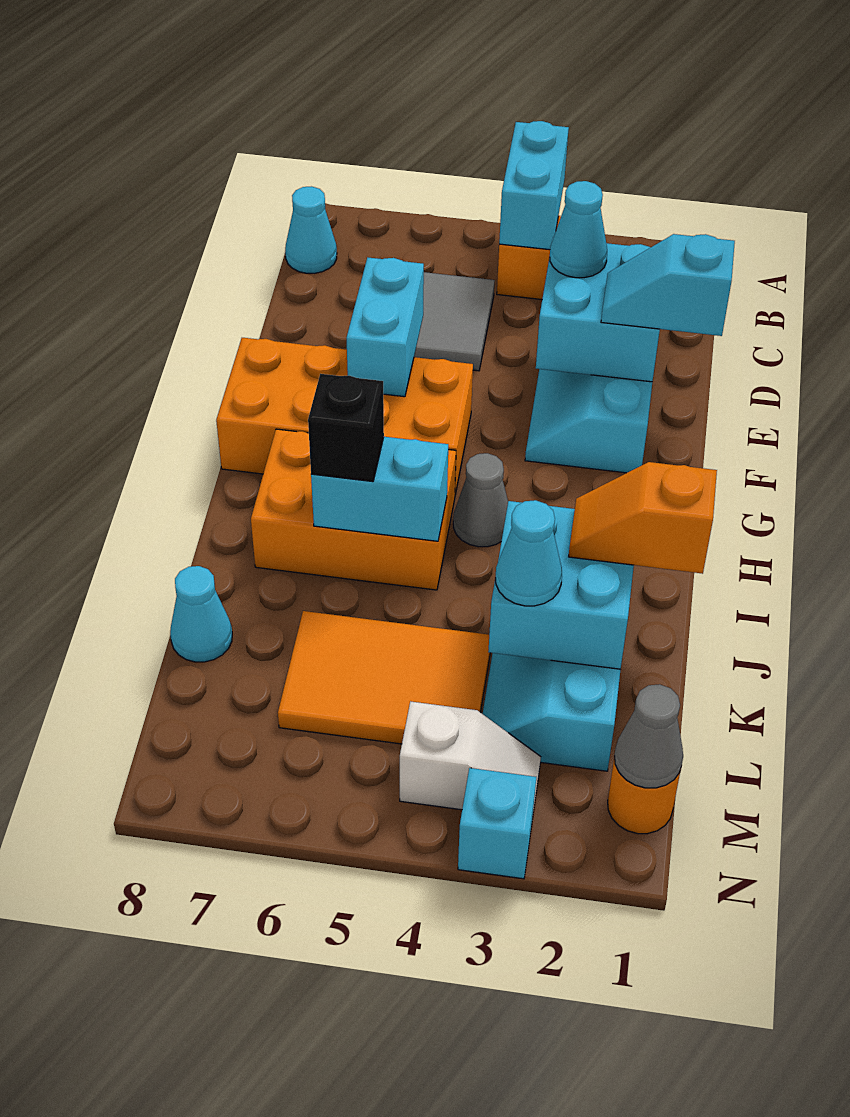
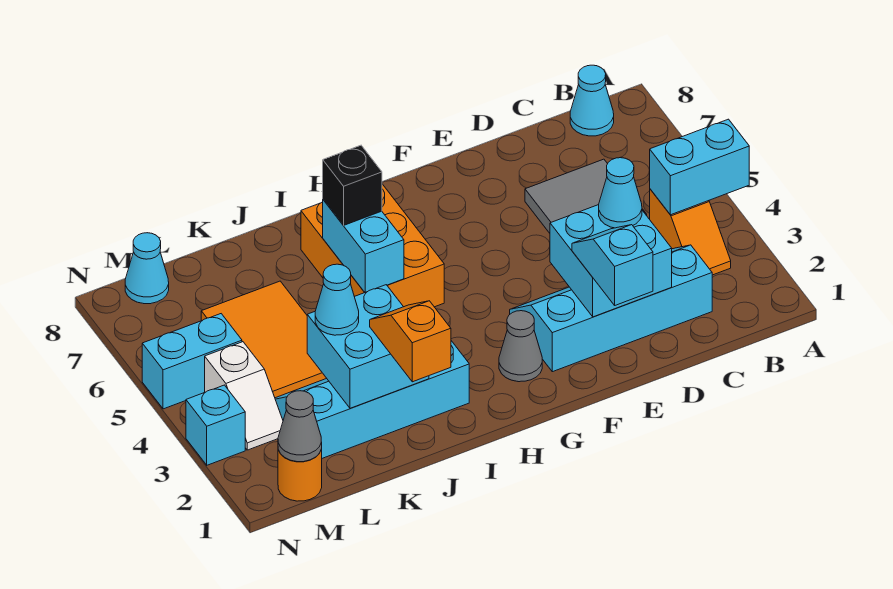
cyan 1x2 brick [346,258,424,397] -> cyan 1x2 brick moved to [142,314,242,409]
orange 2x4 brick [216,338,473,495] -> none
grey 1x1 cone [453,453,508,547] -> grey 1x1 cone moved to [499,311,542,382]
cyan 1x1 cone [170,566,232,662] -> cyan 1x1 cone moved to [125,233,169,304]

